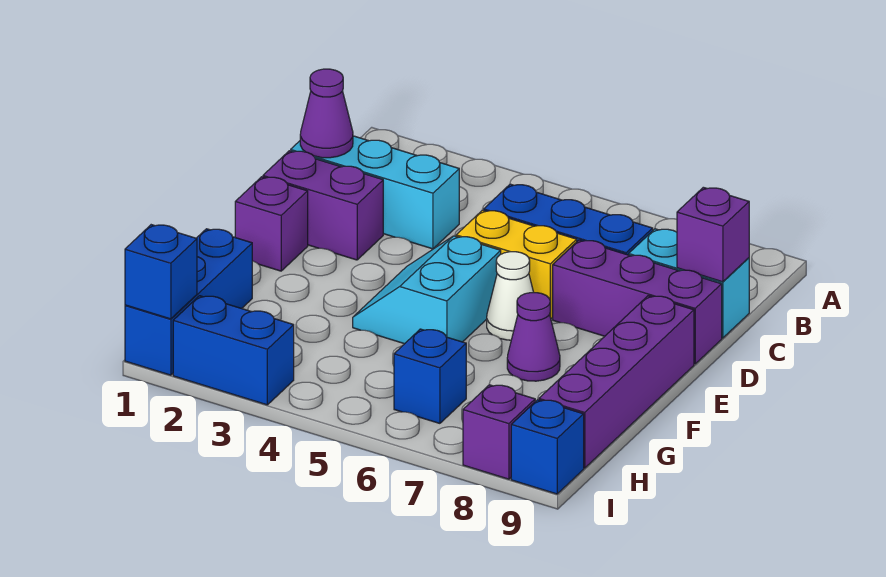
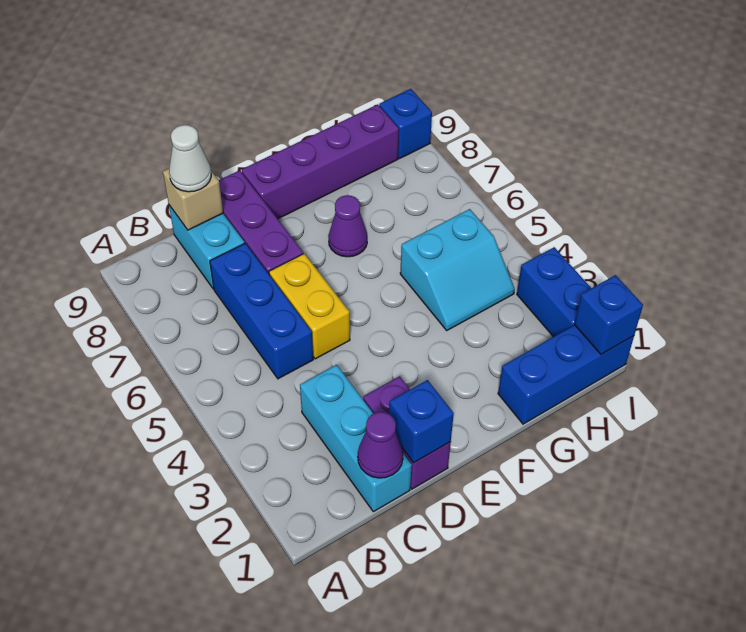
purple 1x1 brick [677,187,749,282] -> tan 1x1 brick [163,169,223,230]
purple 1x1 brick [235,177,308,271] -> none
cyan 2x2 slope [353,236,501,344] -> cyan 2x2 slope moved to [400,209,515,330]
white 1x1 cone [487,252,534,340] -> white 1x1 cone moved to [169,125,211,192]
blue 1x1 brick [394,329,466,423] -> blue 1x1 brick moved to [389,380,454,463]
purple 1x1 brick [463,385,535,479] -> none

